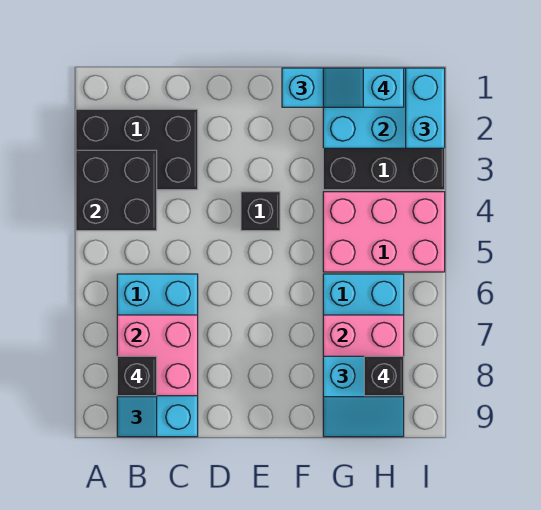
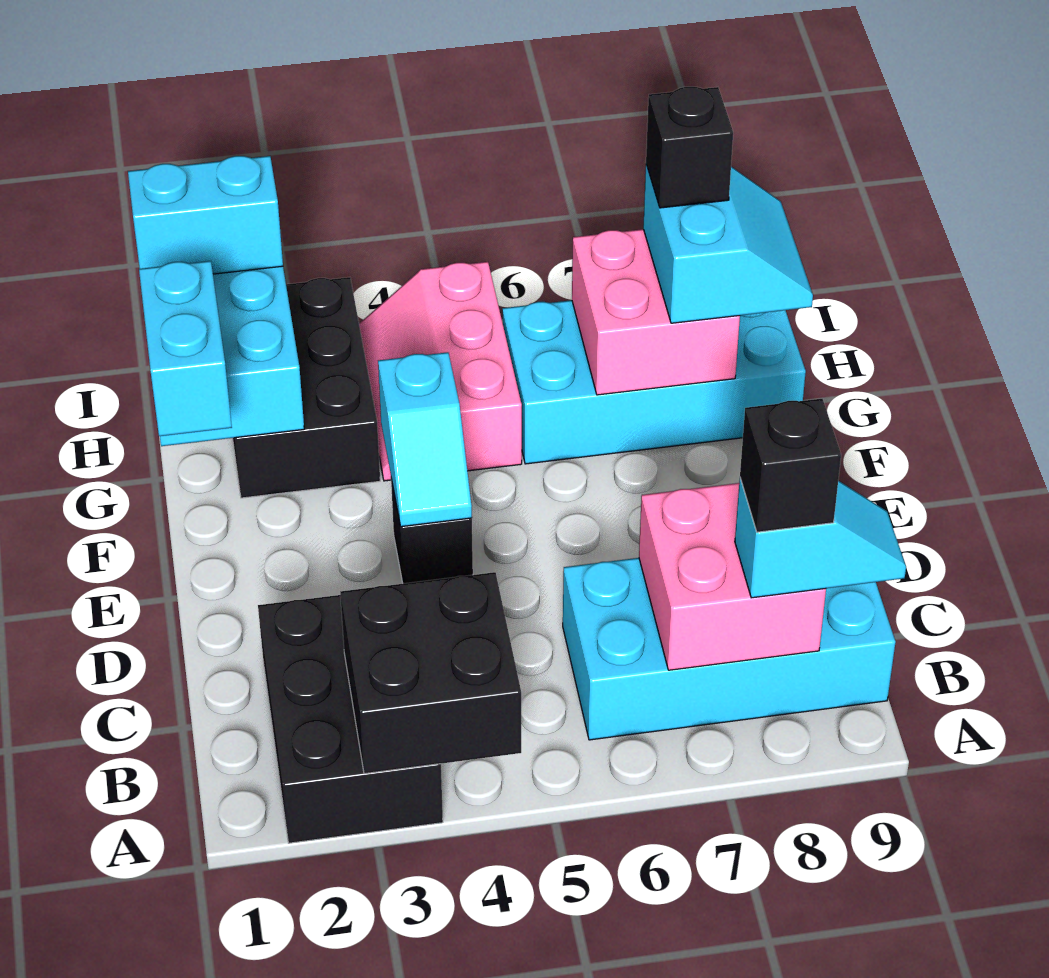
cyan 1x2 slope [323,68,404,107] -> cyan 1x2 slope moved to [378,352,472,527]
pink 2x3 brick [323,192,445,272] -> pink 2x3 slope [359,262,522,481]

